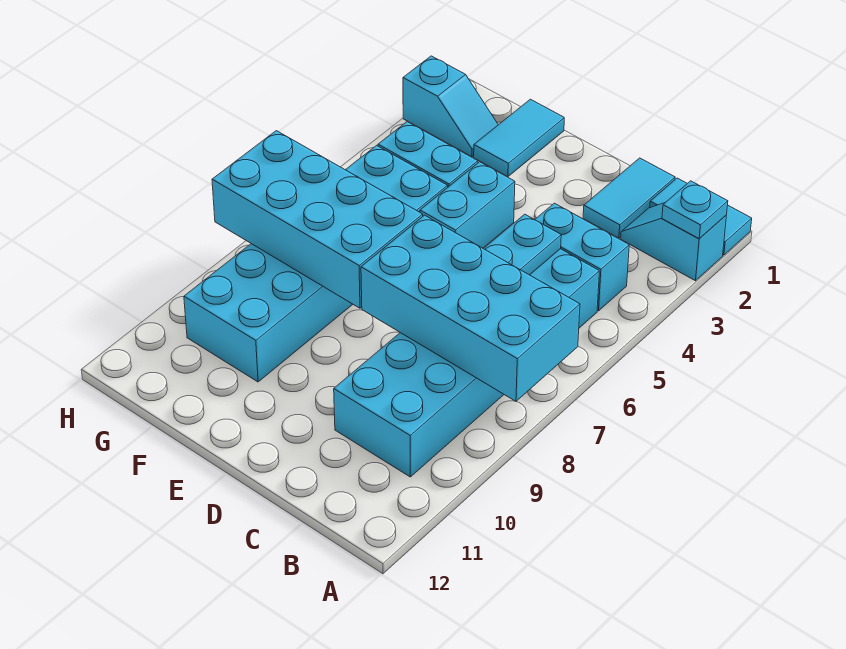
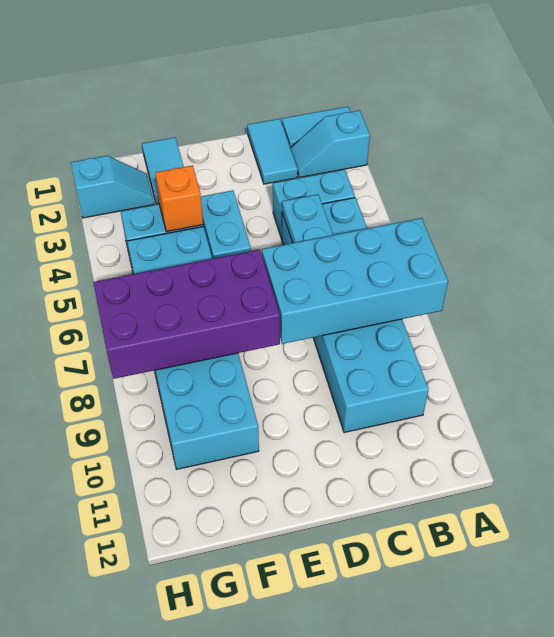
cyan 1x1 plate [662,181,728,239] -> none
cyan 2x4 brick [212,131,423,308] -> purple 2x4 brick [93,250,280,379]
none -> orange 1x1 brick [155,166,203,232]

